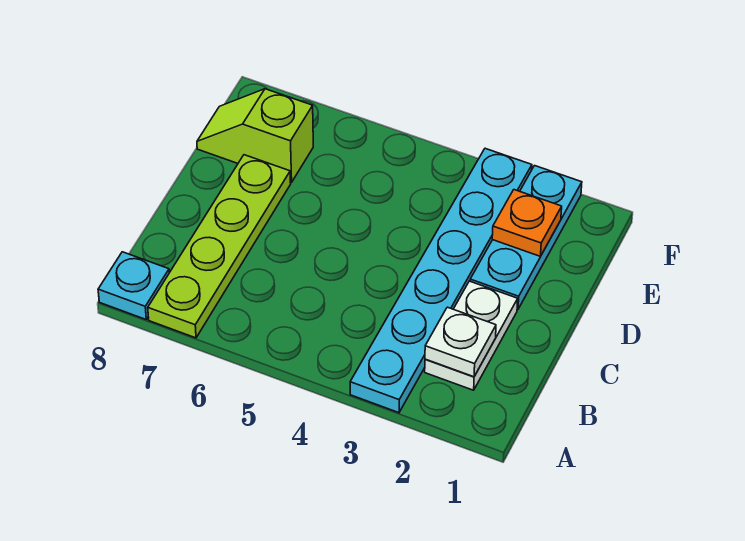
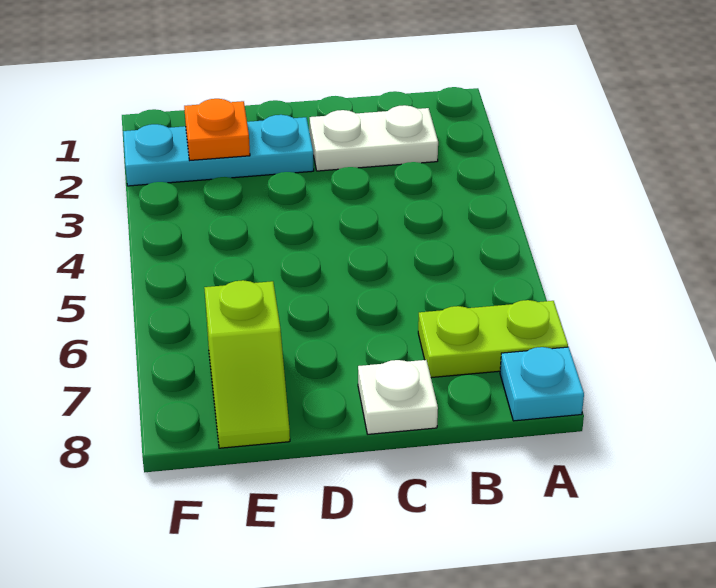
cyan 1x6 plate [350,148,532,413] -> none
lime 1x4 plate [148,155,291,338] -> lime 1x2 plate [418,300,568,378]
white 1x1 plate [425,307,496,377] -> white 1x1 plate moved to [358,360,438,434]

